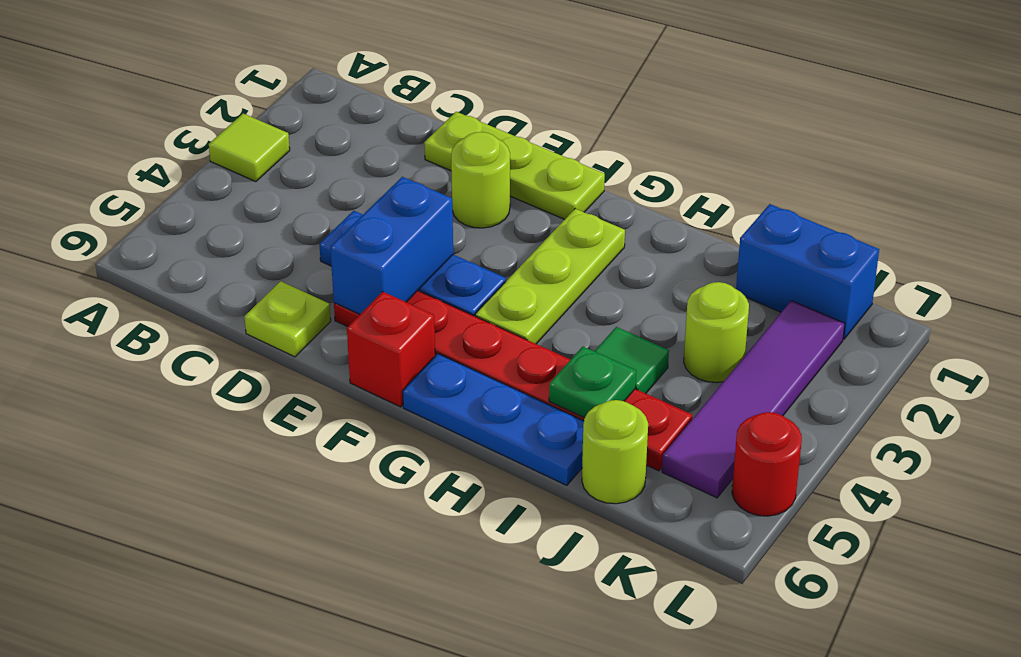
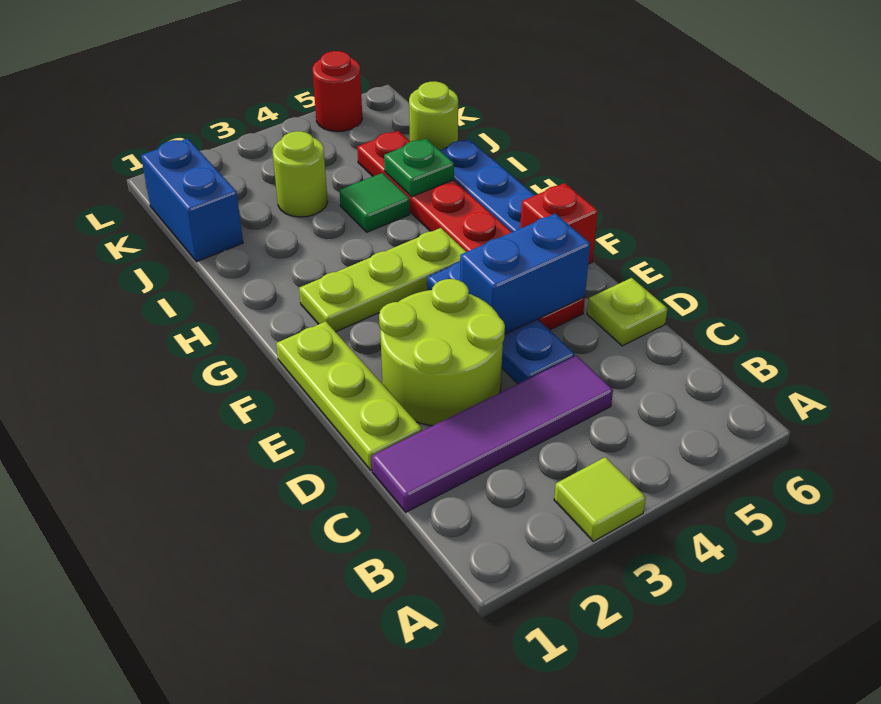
lime 1x1 round brick [451,132,510,228] -> lime 2x2 round brick [379,279,505,426]
purple 1x4 tile [662,301,845,498] -> purple 1x4 tile moved to [371,355,613,512]

